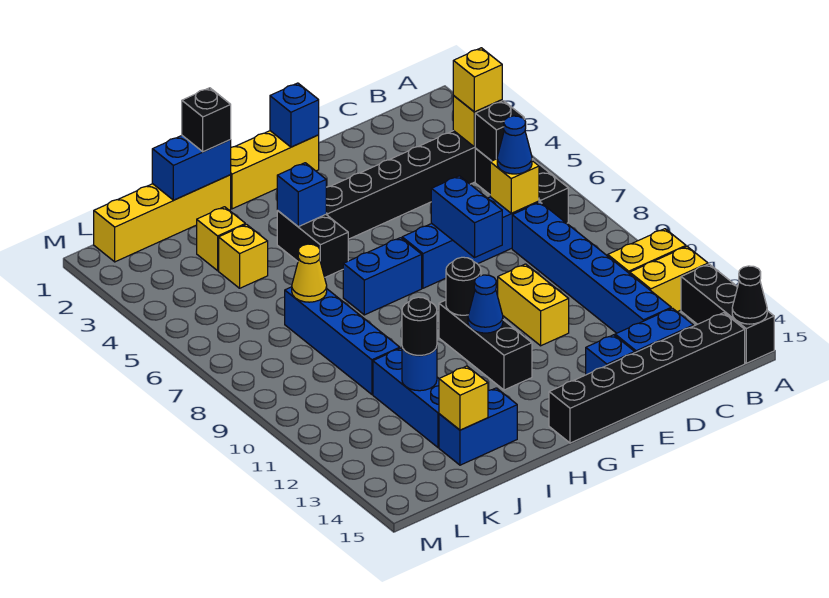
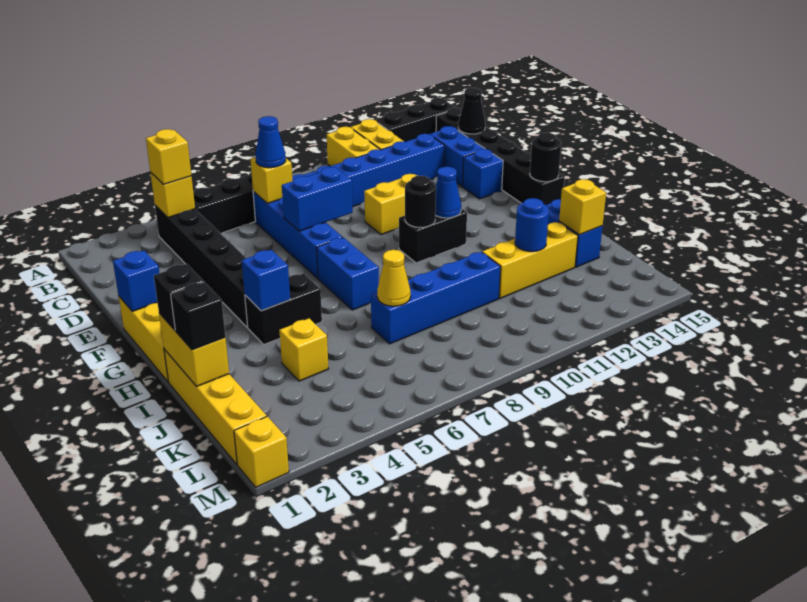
black 1x1 cone [732,266,767,324] -> black 1x1 cone moved to [458,88,485,134]
black 1x1 brick [475,101,524,161] -> black 1x1 brick moved to [171,282,225,350]
black 1x3 brick [439,300,532,390] -> black 1x2 brick [399,208,467,263]
blue 1x2 brick [152,136,231,200] -> yellow 1x2 brick [159,313,229,387]
yellow 1x1 brick [197,207,245,271] -> yellow 1x1 brick moved to [234,416,289,487]
blue 1x3 brick [373,348,439,447] -> yellow 1x3 brick [482,222,578,298]
black 1x1 round brick [402,297,437,355] -> black 1x1 round brick moved to [530,133,561,182]

